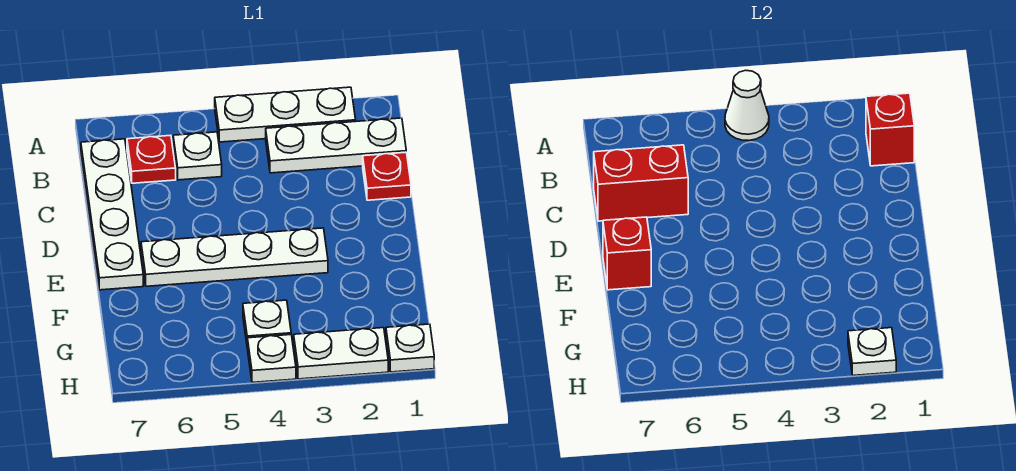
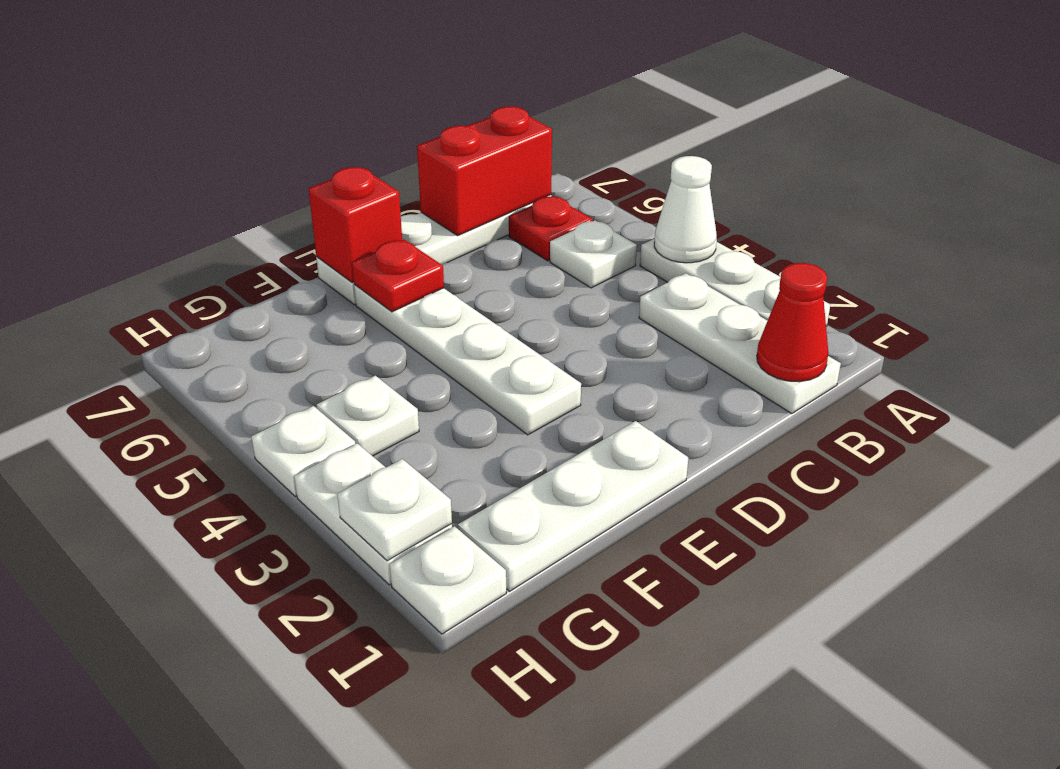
red 1x1 brick [866,93,914,166] -> red 1x1 cone [757,263,828,382]
red 1x1 plate [363,152,411,200] -> red 1x1 plate moved to [352,240,444,312]
red 1x2 brick [594,145,688,221] -> red 1x2 brick turned to [417,107,552,236]
none -> white 1x3 plate [458,421,688,591]

